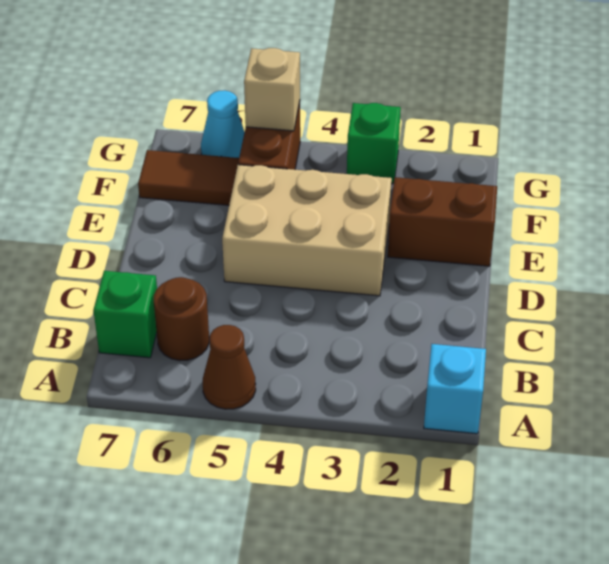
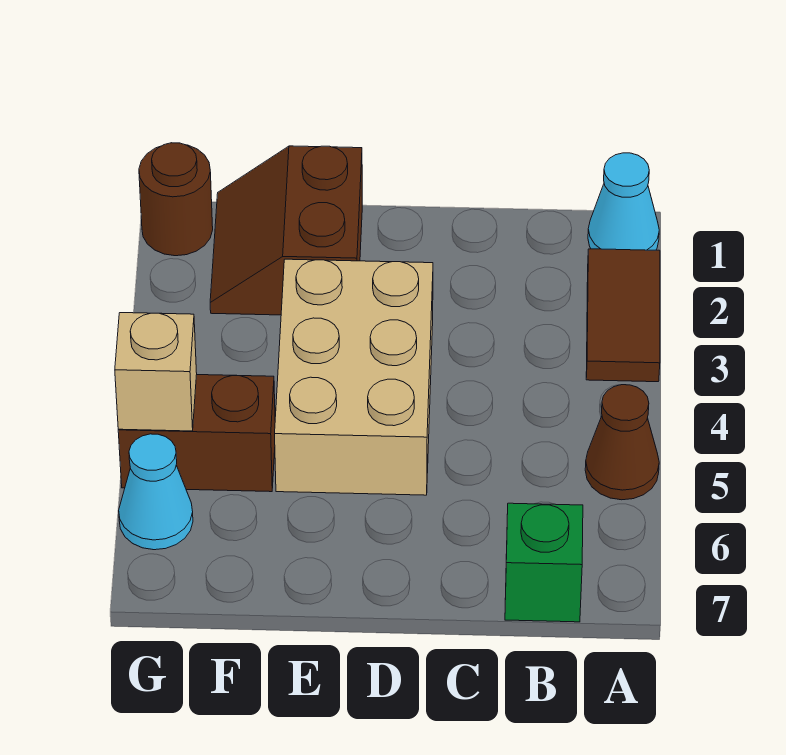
cyan 1x1 brick [424,344,486,434] -> cyan 1x1 cone [588,153,659,250]
brown 1x1 round brick [154,277,209,361] -> brown 1x1 round brick moved to [139,143,213,256]
brown 1x2 tile [138,150,239,205] -> brown 1x2 tile moved to [586,249,660,382]
green 1x1 brick [347,103,401,183] -> none

